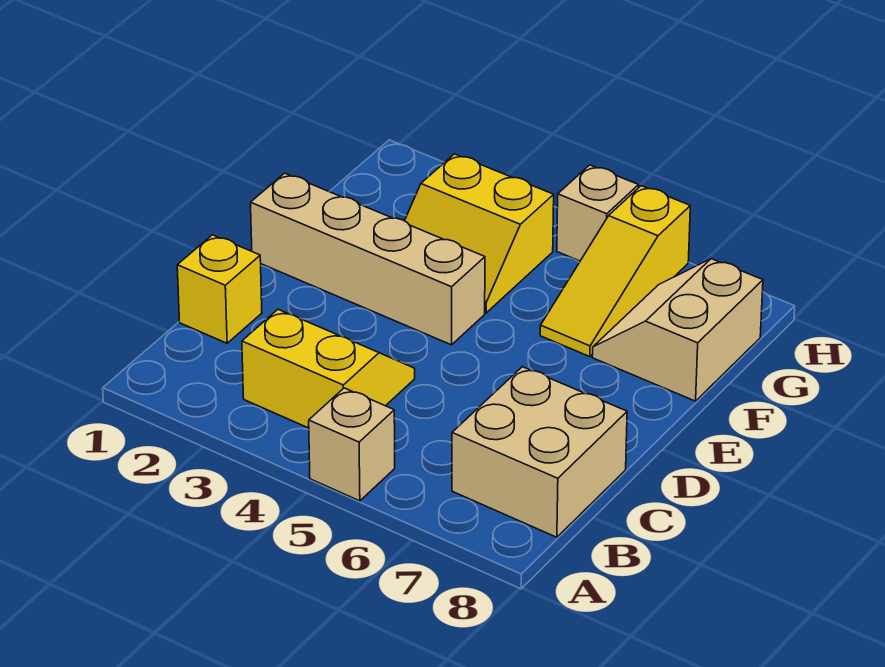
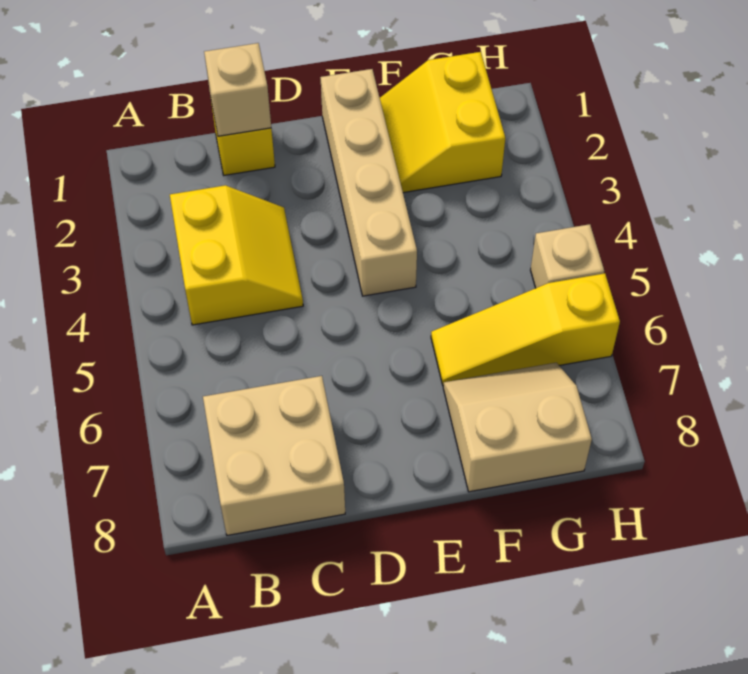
tan 1x1 brick [309,388,395,501] -> tan 1x1 brick moved to [204,43,271,136]
yellow 2x2 slope [405,154,554,313] -> yellow 2x2 slope moved to [380,52,505,193]

